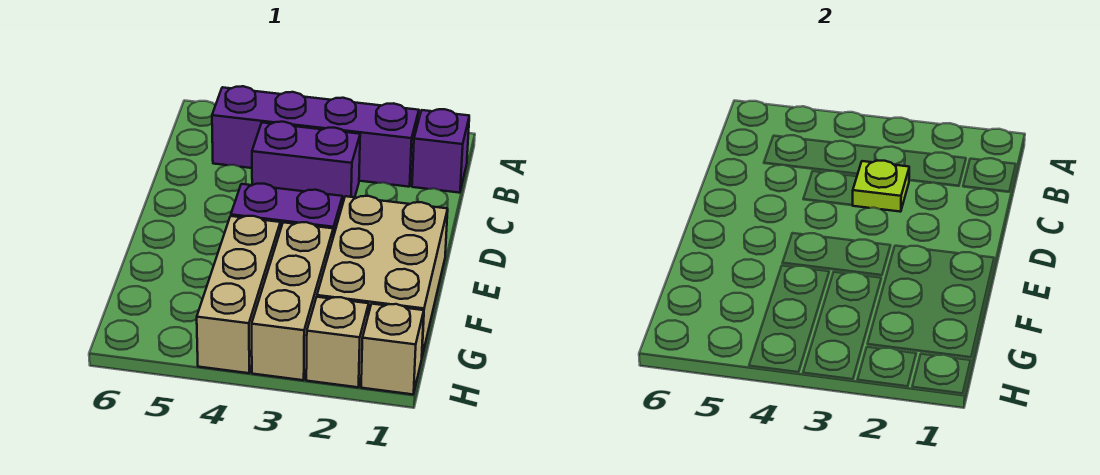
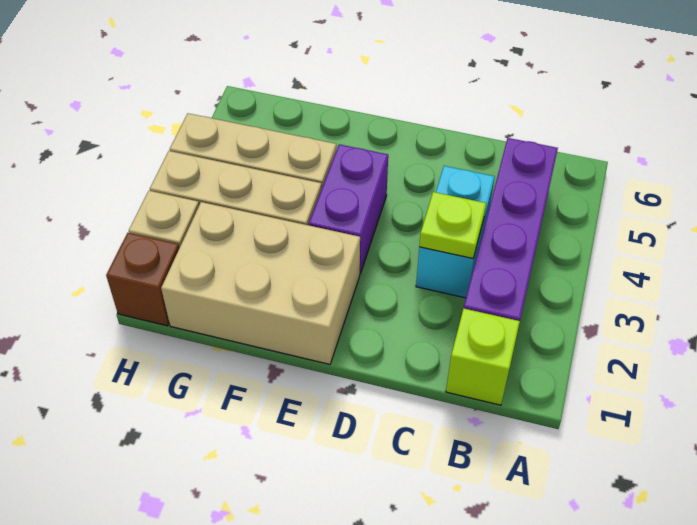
purple 1x1 brick [412,109,469,193] -> lime 1x1 brick [446,308,520,405]
purple 1x2 brick [252,122,360,205] -> cyan 1x2 brick [416,166,495,298]
tan 1x1 brick [361,304,424,394] -> brown 1x1 brick [106,233,179,326]

